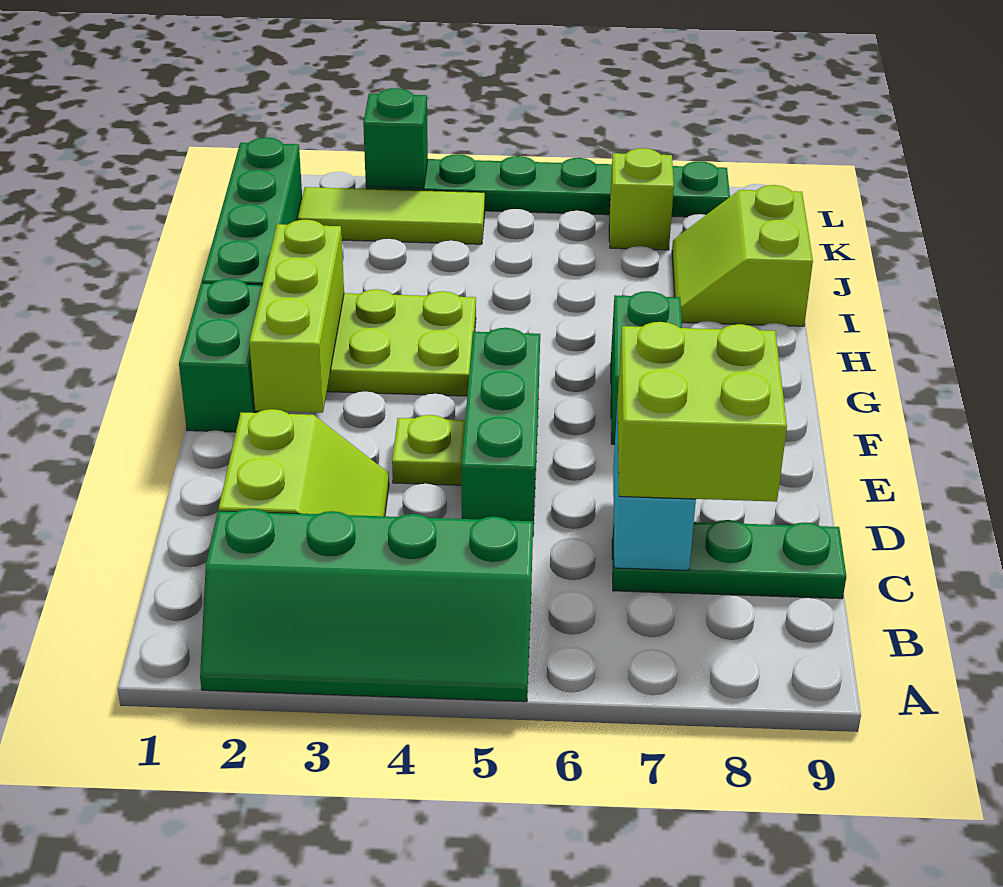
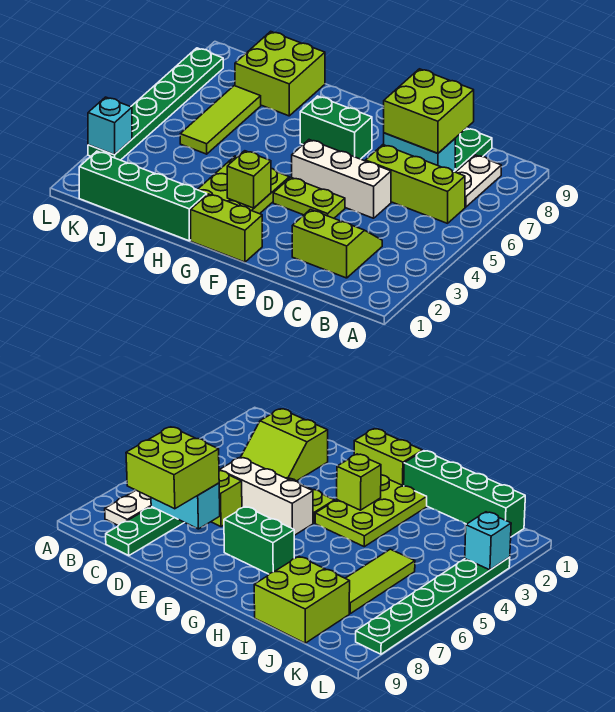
green 2x4 slope [200,509,533,702] -> none
none -> white 1x2 plate [456,155,501,207]
green 1x3 brick [462,328,540,533] -> white 1x3 brick [292,140,391,218]
lime 1x1 plate [392,415,465,485] -> lime 1x2 plate [273,177,345,218]
green 1x2 brick [179,279,262,432] -> lime 1x2 brick [191,194,262,262]
lime 1x3 brick [249,220,344,413] -> lime 1x3 brick moved to [365,145,465,223]
lime 2x2 slope [672,185,813,326] -> lime 2x2 brick [235,31,325,116]
lime 1x3 tile [298,187,485,244] -> lime 1x3 tile moved to [180,86,261,154]
lime 1x1 brick [609,148,674,250] -> lime 1x1 brick moved to [227,151,271,208]
green 1x1 brick [363,88,428,188] -> cyan 1x1 brick [88,97,132,155]

